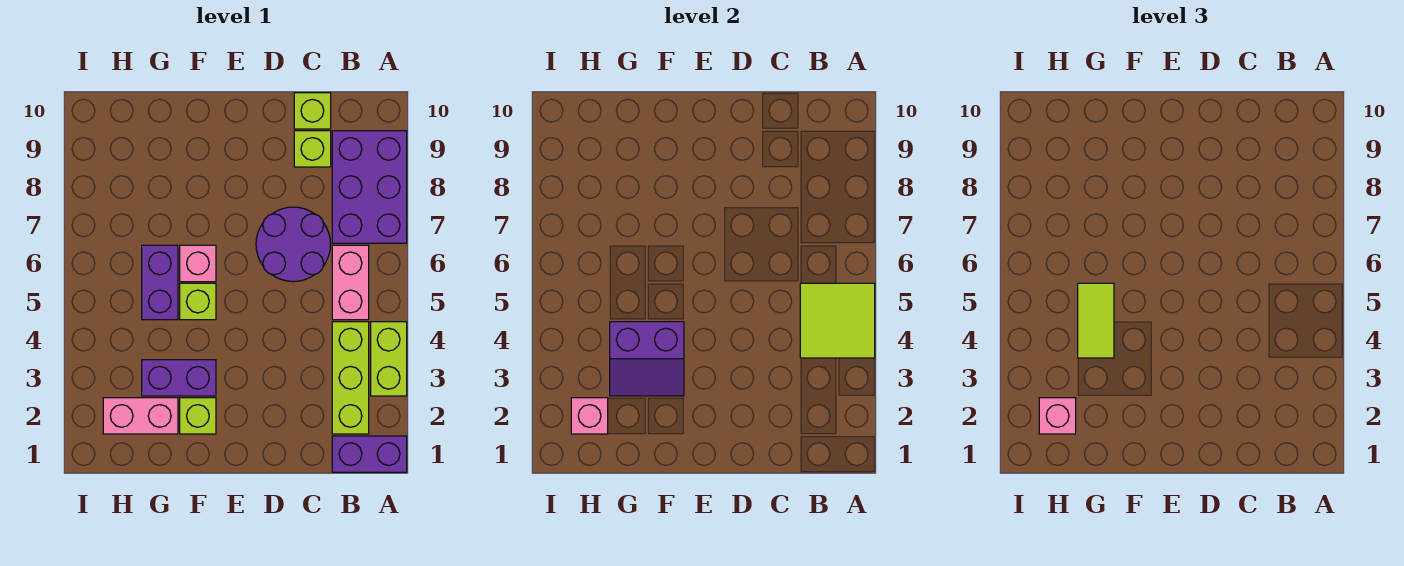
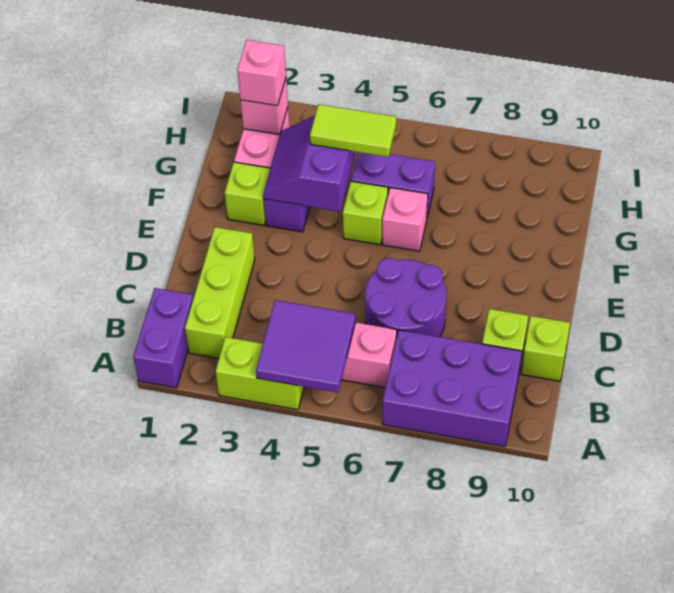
lime 2x2 tile [800,283,875,358] -> purple 2x2 tile [256,300,355,392]
lime 1x3 brick [332,322,369,434] -> lime 1x3 brick turned to [185,227,255,358]

